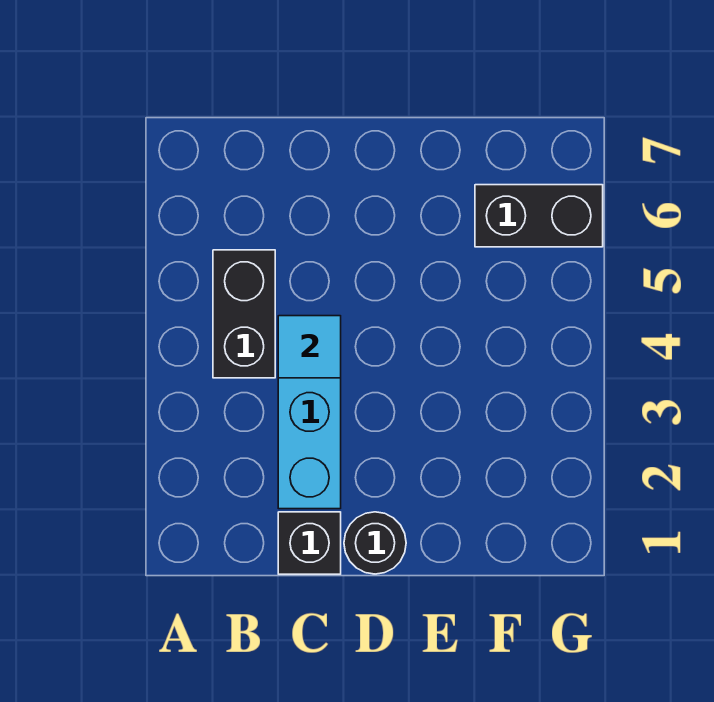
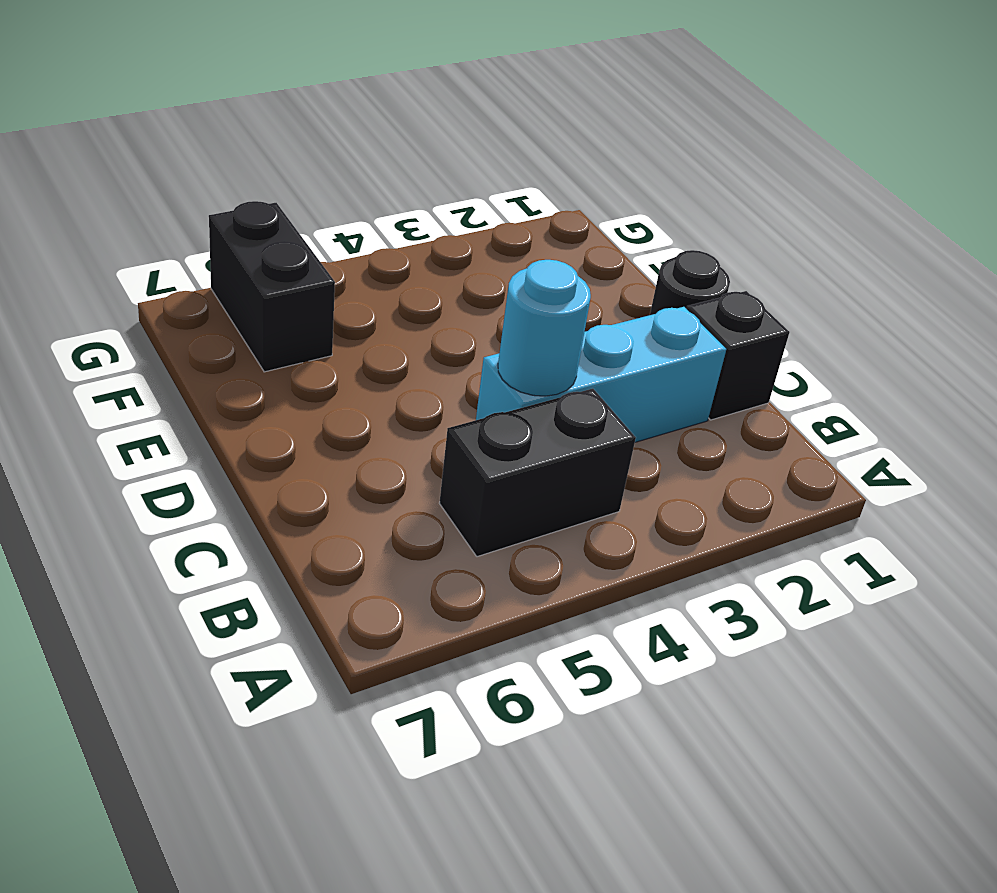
cyan 1x1 tile [278,316,341,378] -> cyan 1x1 round brick [498,260,591,396]

